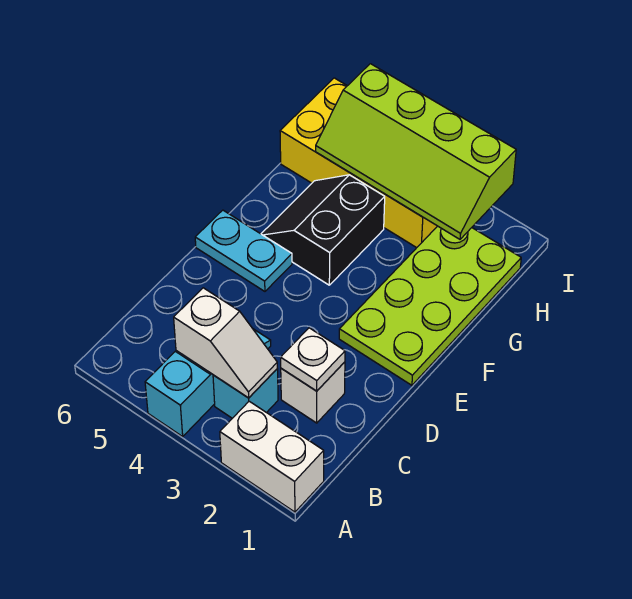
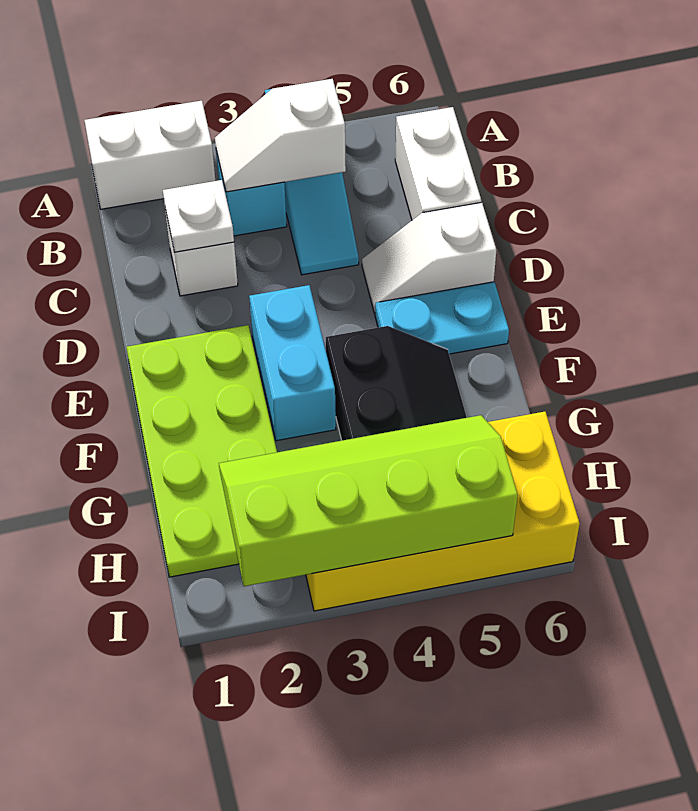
none -> white 1x2 brick [395,107,481,220]
none -> white 1x2 slope [362,202,496,314]
none -> cyan 1x2 brick [249,285,336,441]

